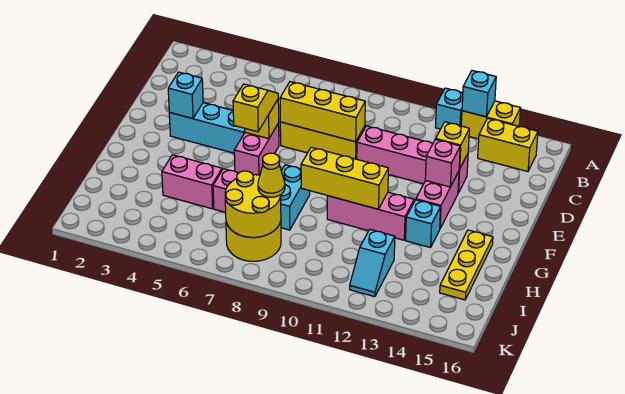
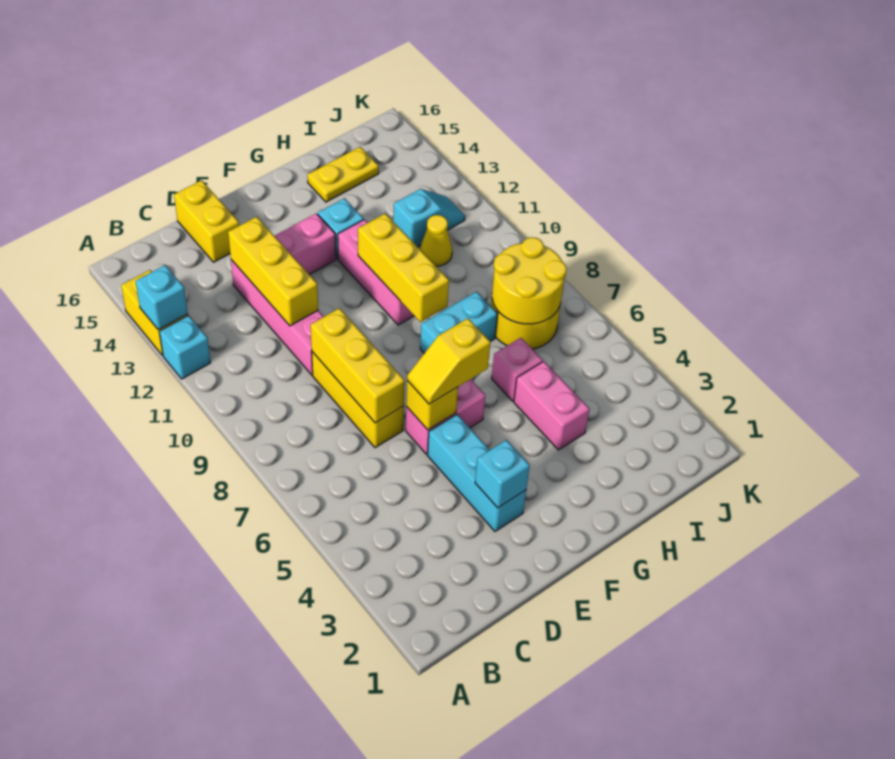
yellow 1x2 brick [478,118,538,171] -> yellow 1x2 brick moved to [174,180,239,262]
yellow 1x1 brick [436,122,469,169] -> yellow 1x3 brick [228,217,318,326]
pink 1x1 brick [425,139,460,187] -> none
yellow 1x3 plate [440,230,493,300] -> yellow 1x2 plate [308,147,379,202]
yellow 1x1 cone [258,153,285,197] -> yellow 1x1 cone moved to [420,215,452,266]

